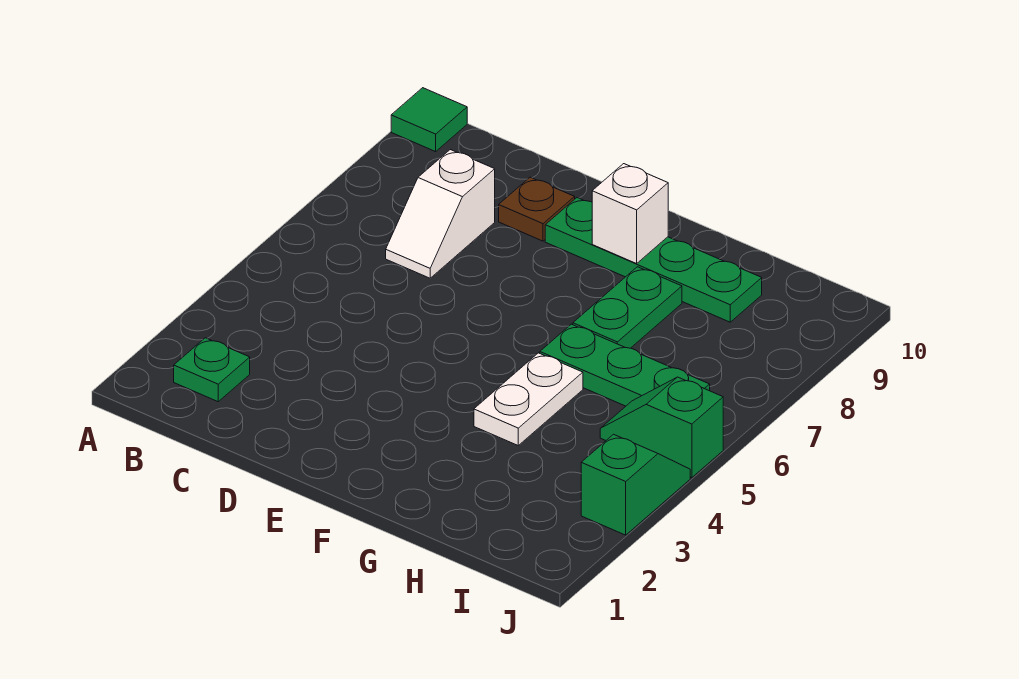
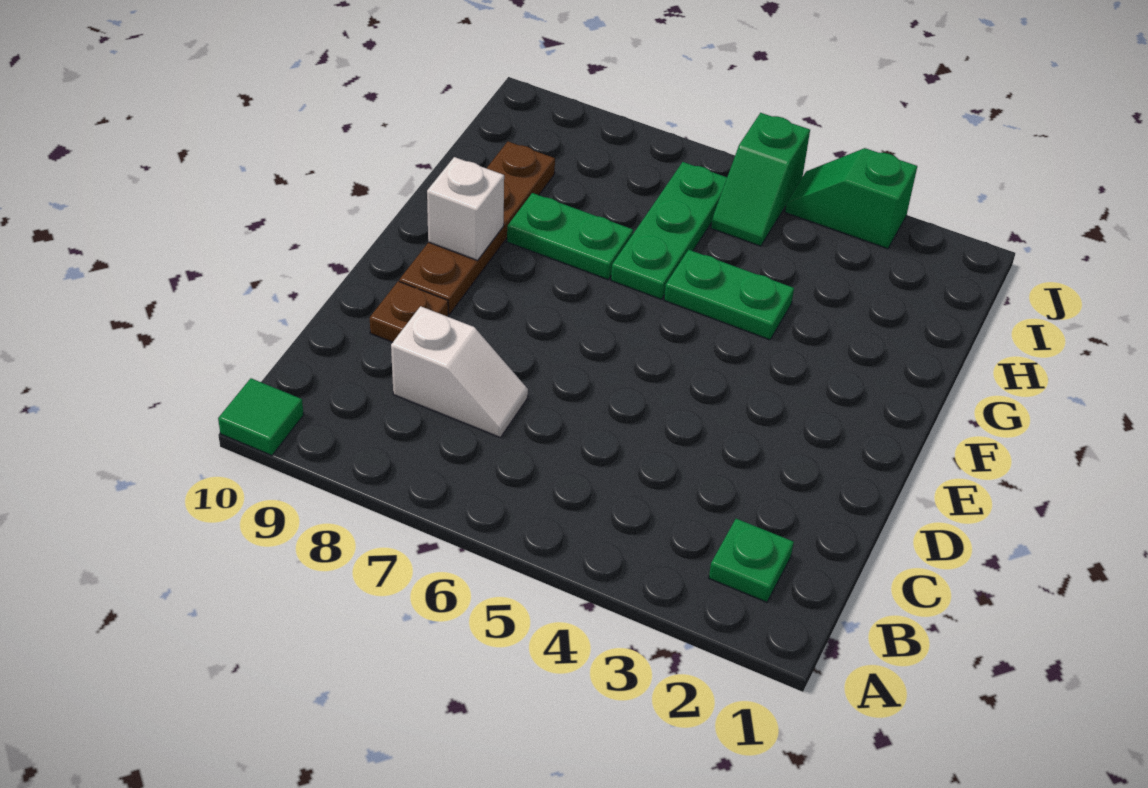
green 1x4 plate [545,198,762,322] -> brown 1x4 plate [399,142,555,314]
white 1x2 plate [474,353,583,445] -> green 1x2 plate [664,250,794,340]

